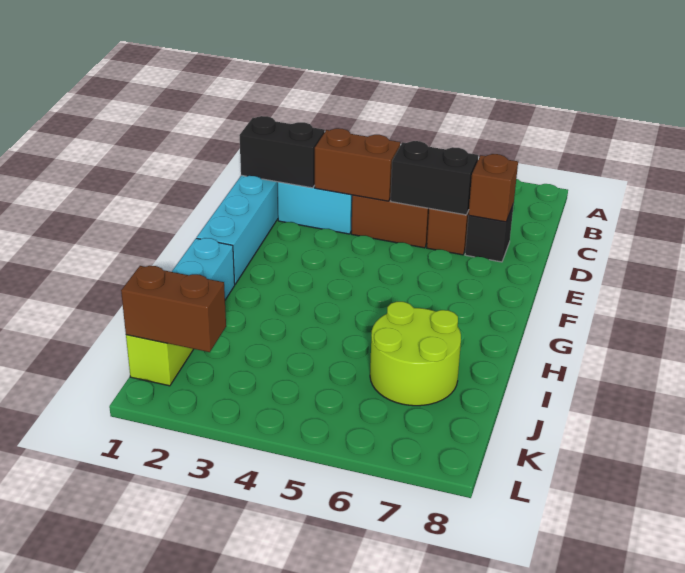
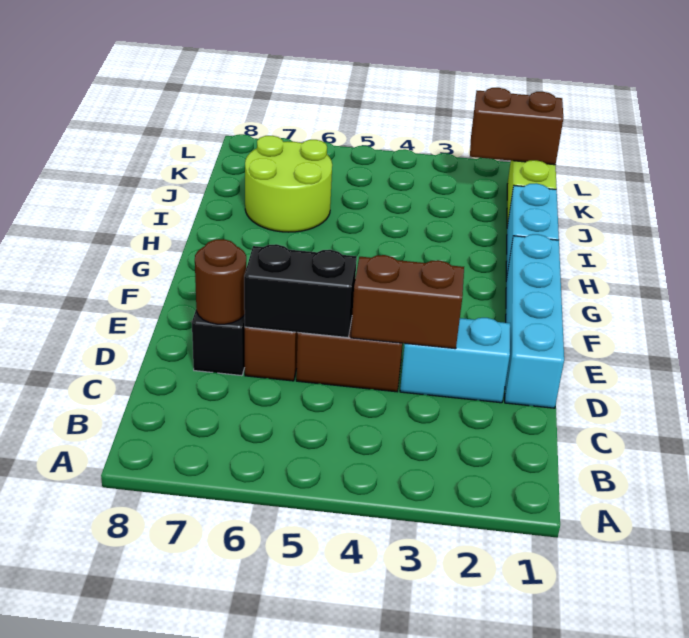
black 1x2 brick [239,116,325,188] -> none
brown 1x1 brick [469,154,518,222] -> brown 1x1 round brick [195,239,246,324]

